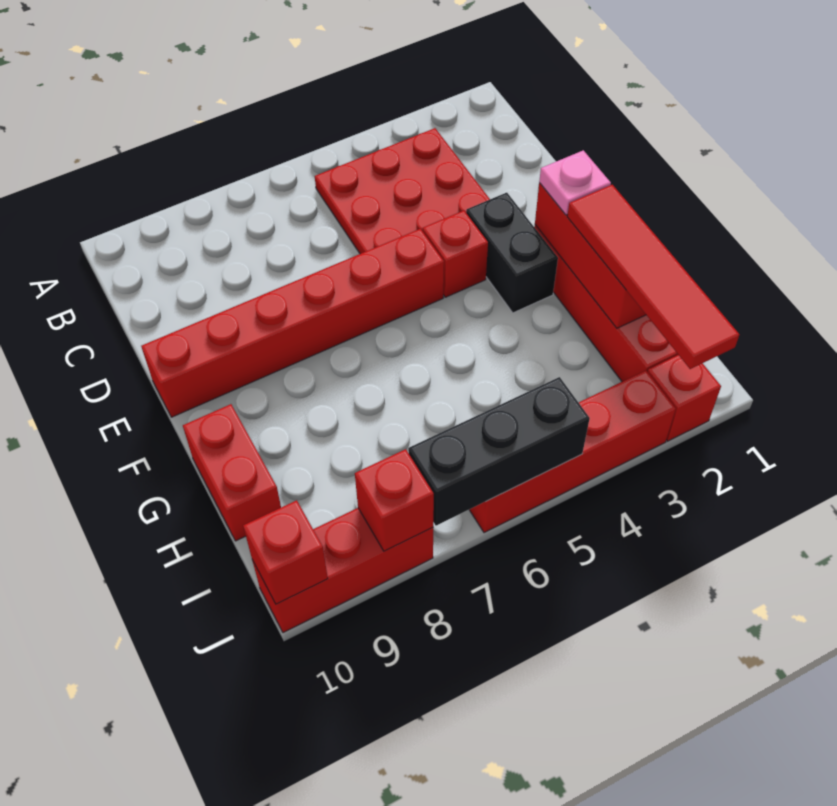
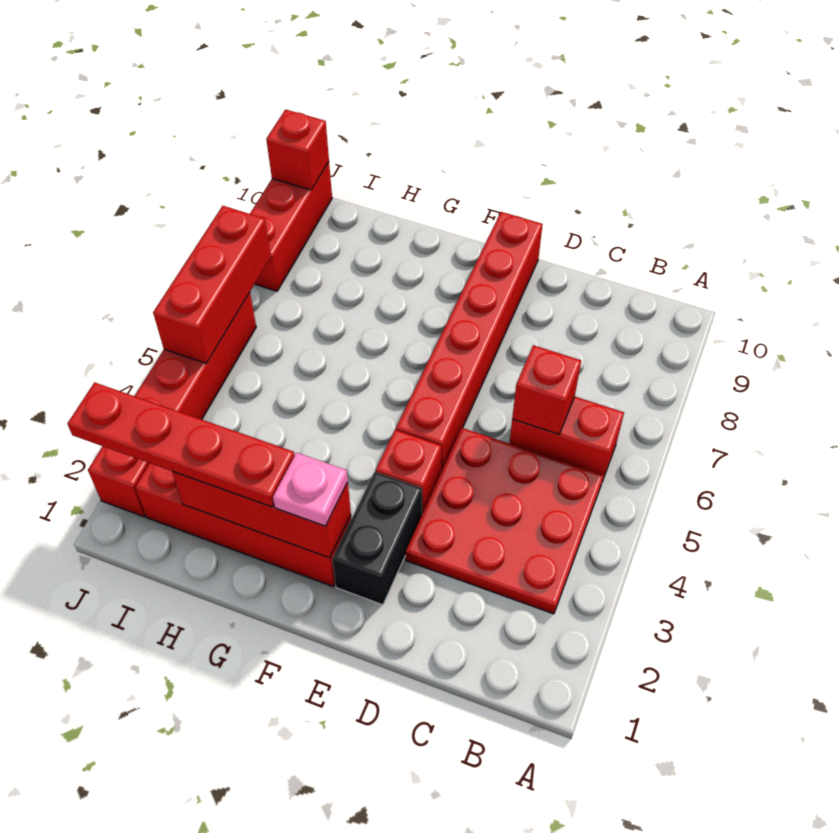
black 1x2 brick [466,193,558,313] -> black 1x2 brick turned to [332,472,422,605]
red 1x4 tile [567,185,739,369] -> red 1x4 plate [67,382,295,507]
red 1x2 brick [183,404,281,541] -> red 1x2 brick moved to [509,397,624,479]
black 1x3 brick [408,377,590,526] -> red 1x3 brick [153,206,271,363]
red 1x1 brick [355,449,434,551] -> red 1x1 brick moved to [512,345,581,434]

